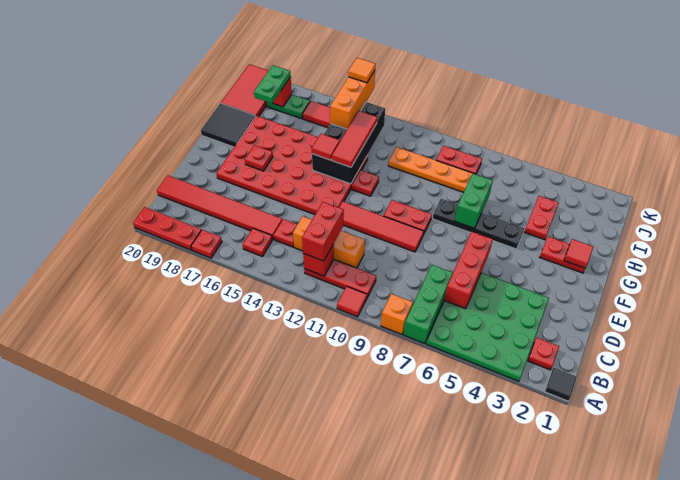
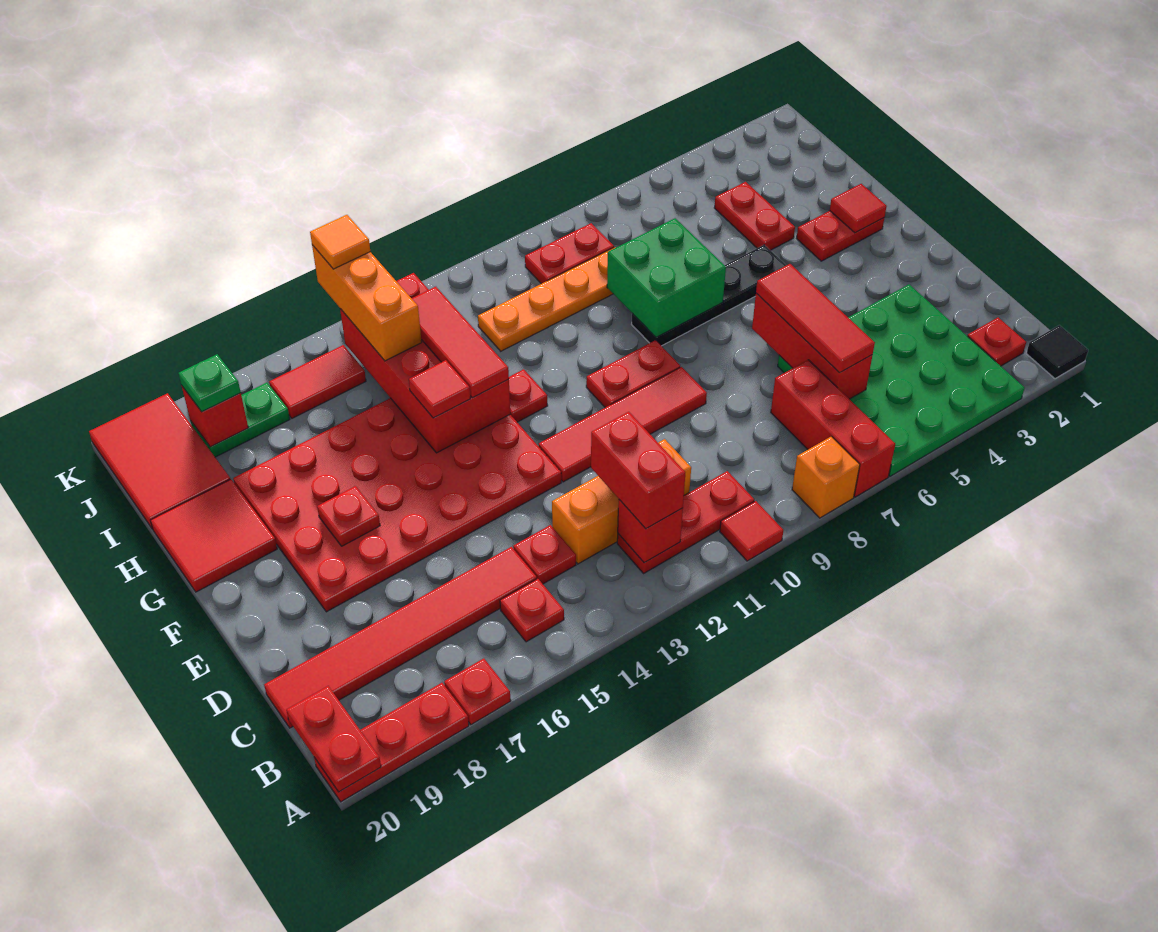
green 1x3 brick [403,265,453,344] -> red 1x3 brick [771,360,895,497]
none -> red 1x2 plate [286,686,381,792]
none -> red 1x3 tile [756,264,875,372]
green 1x2 brick [455,173,493,228] -> green 2x2 brick [607,218,726,337]
black 2x4 brick [312,102,385,184] -> red 2x4 brick [340,273,510,453]
black 2x2 tile [201,103,255,147] -> red 2x2 tile [150,479,277,592]
green 1x2 plate [254,65,291,103] -> green 1x1 plate [178,354,241,412]

